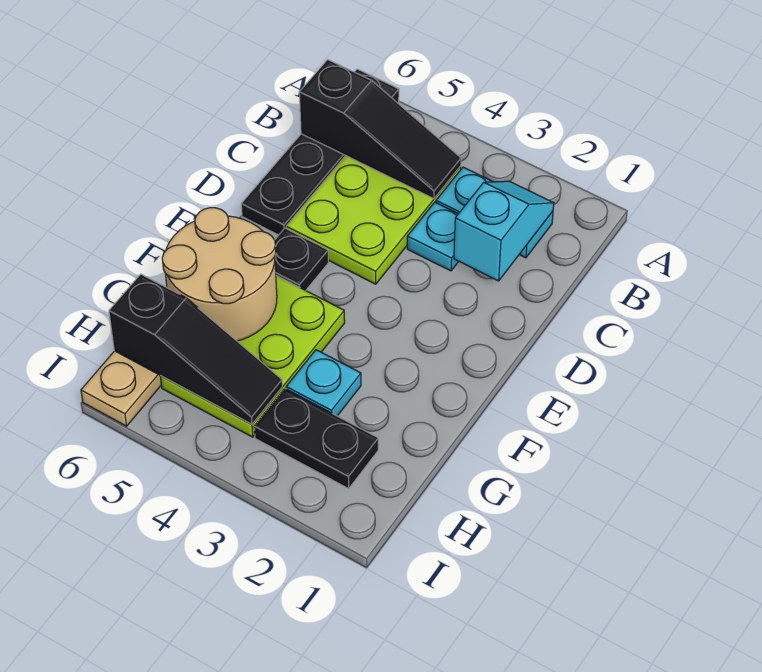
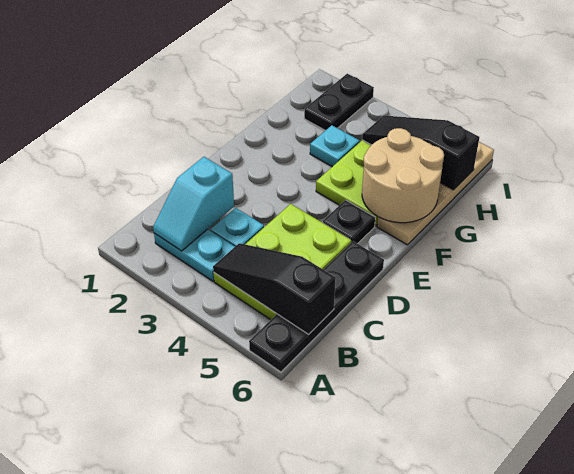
black 1x2 plate [254,389,378,489] -> black 1x2 plate turned to [304,74,374,131]

